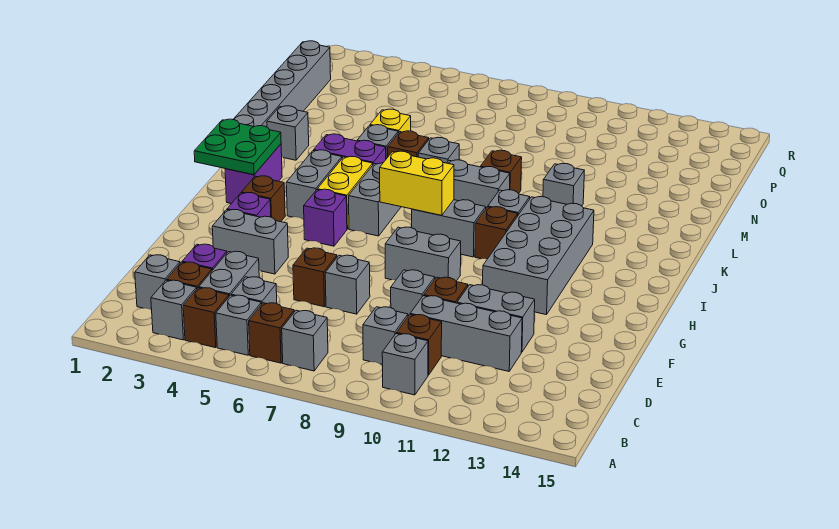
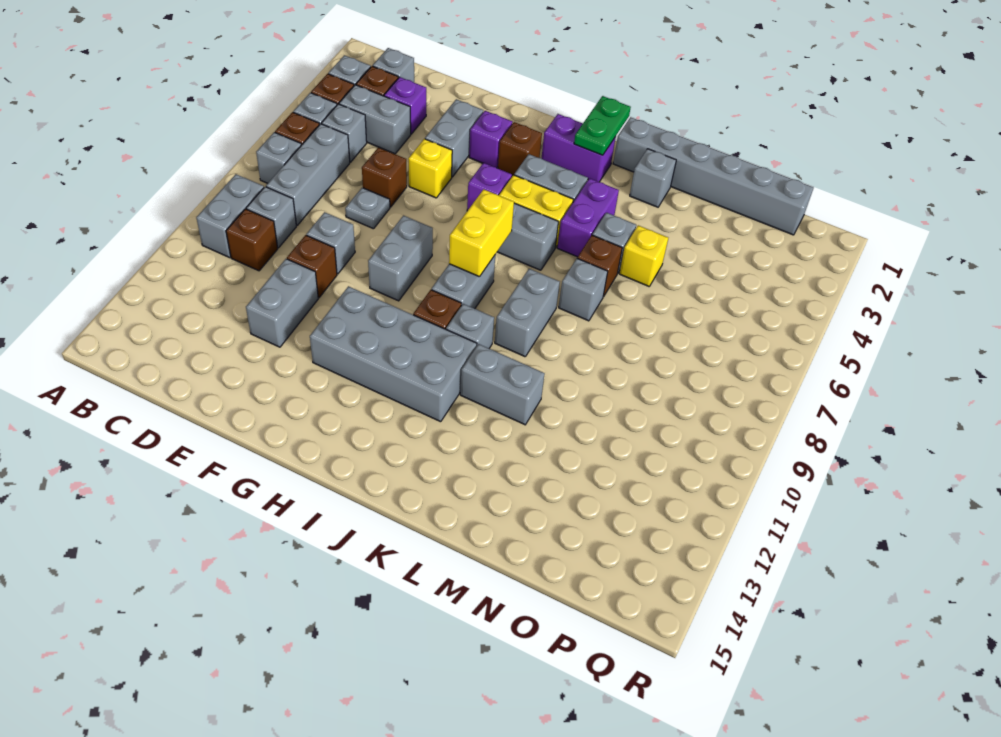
grey 1x1 brick [382,334,428,395] -> grey 1x2 brick [196,174,264,258]
grey 1x3 brick [410,296,522,371] -> grey 1x3 brick moved to [266,124,350,225]
grey 1x1 brick [325,255,370,314] -> grey 1x1 plate [345,188,390,229]
none -> yellow 1x1 brick [408,139,452,198]
green 2x2 plate [194,119,281,175] -> green 1x2 plate [574,96,631,155]
brown 1x1 brick [481,150,522,194] -> none
grey 1x1 brick [543,163,584,206] -> grey 1x2 brick [460,344,545,425]

